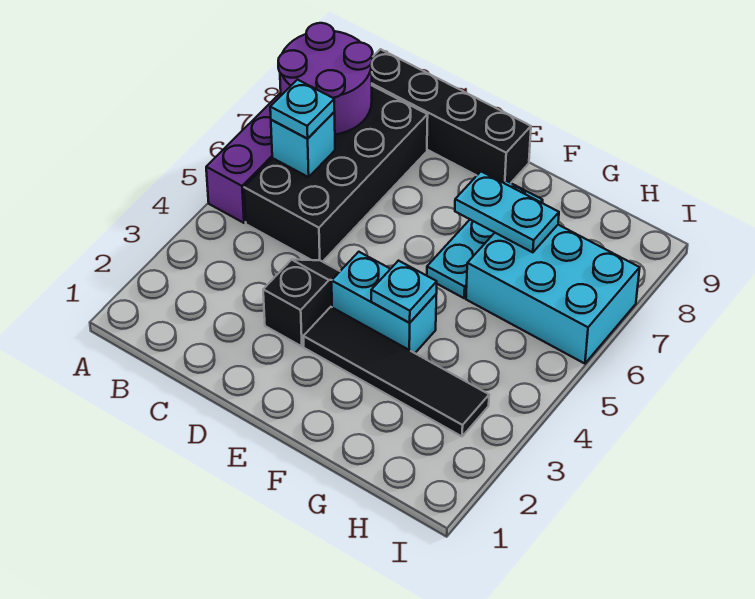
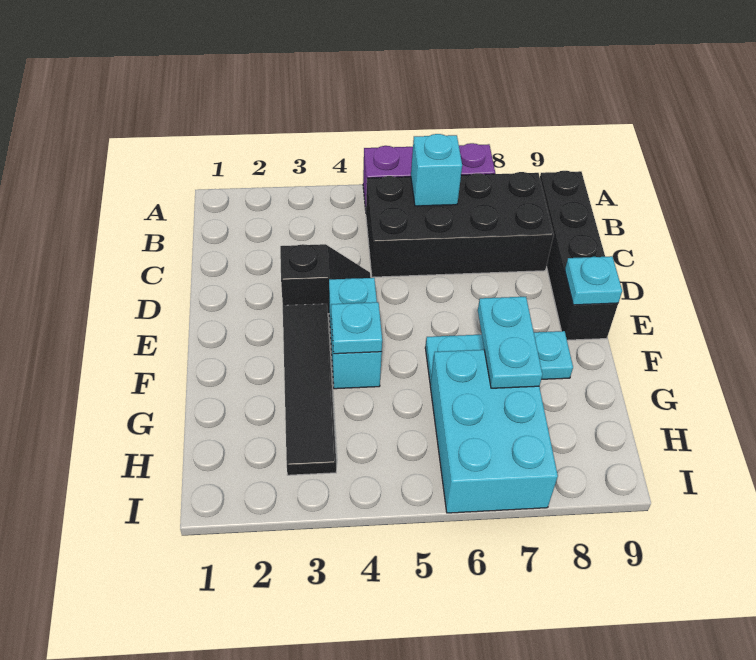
purple 2x2 round brick [278,23,373,135] -> none
cyan 1x1 plate [270,80,335,139] -> cyan 1x1 plate moved to [565,256,622,305]

